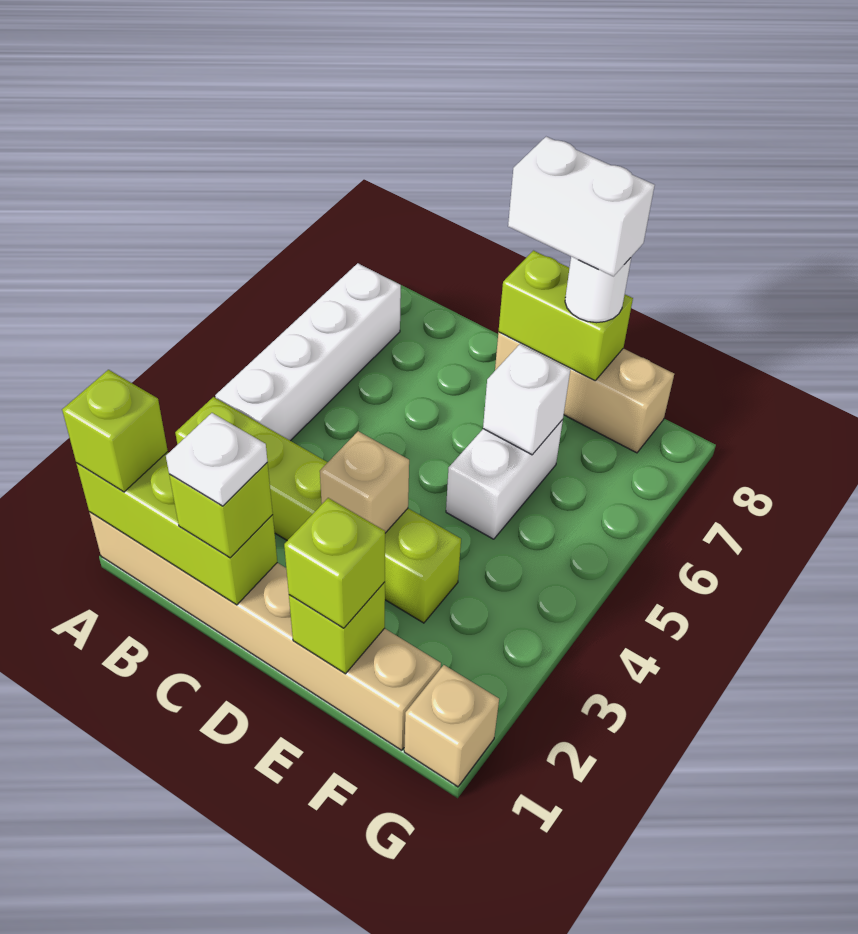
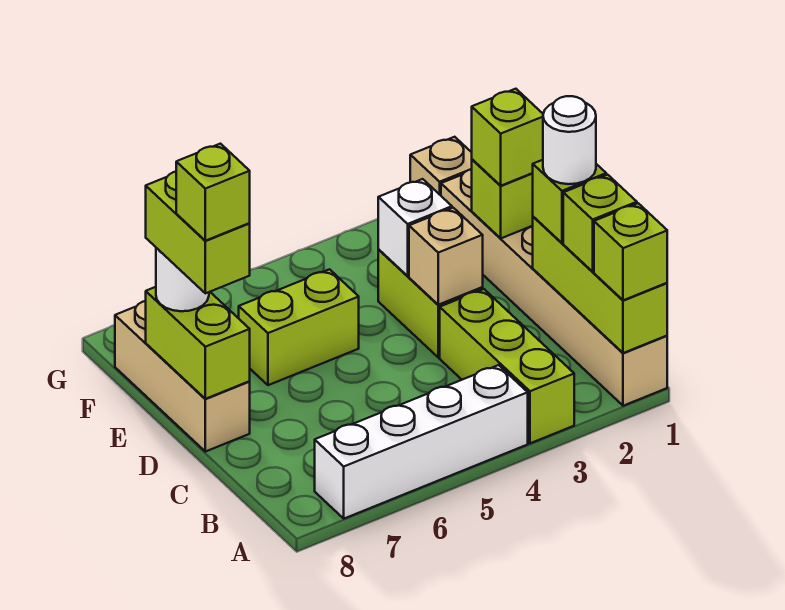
none -> lime 1x1 brick [563,175,637,272]
white 1x1 plate [166,413,267,506] -> white 1x1 round brick [543,96,596,184]
white 1x2 brick [508,137,655,276] -> lime 1x2 brick [146,172,250,293]
none -> lime 1x1 brick [176,144,250,241]
white 1x2 brick [446,420,563,539] -> lime 1x2 brick [239,269,359,385]
white 1x1 brick [483,344,570,455] -> white 1x1 brick moved to [378,179,452,276]

